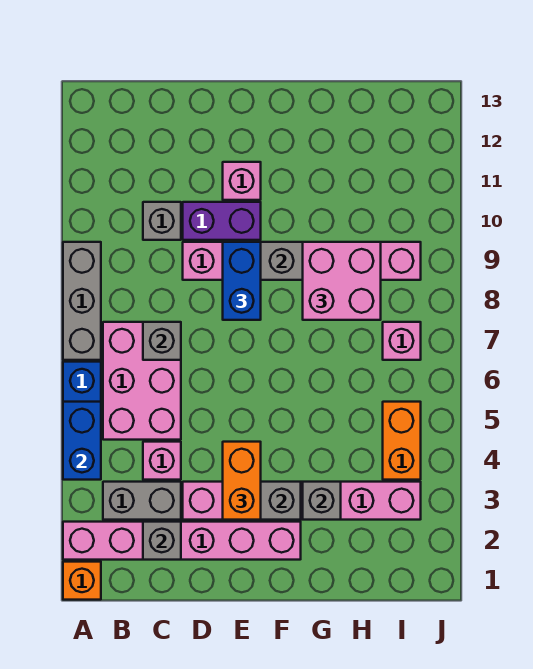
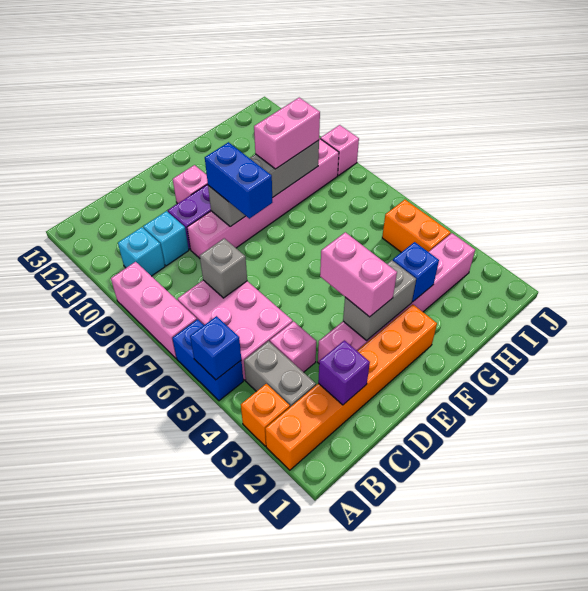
orange 1x1 brick [63,562,101,600] -> orange 1x1 brick moved to [241,384,290,446]
pink 1x6 brick [63,522,301,560] -> orange 1x6 brick [265,304,437,470]
blue 1x2 brick [63,402,101,480] -> blue 1x1 brick [190,316,241,380]
grey 1x3 brick [63,242,101,360] -> pink 1x3 brick [111,262,197,358]
grey 1x2 brick [103,482,181,520] -> grey 1x2 brick turned to [244,341,316,407]
none -> cyan 1x1 brick [118,227,165,276]
grey 1x1 brick [143,522,181,560] -> purple 1x1 brick [318,340,370,405]
grey 1x1 brick [143,202,181,240] -> cyan 1x1 brick [143,211,189,266]
orange 1x2 brick [223,442,261,520] -> pink 1x2 brick [320,232,397,317]
grey 1x1 brick [303,482,341,520] -> blue 1x1 brick [393,242,439,302]
pink 2x2 brick [303,242,381,320] -> pink 1x2 brick [254,98,320,169]
pink 1x1 brick [383,322,421,360] -> pink 1x1 brick moved to [320,125,359,176]

